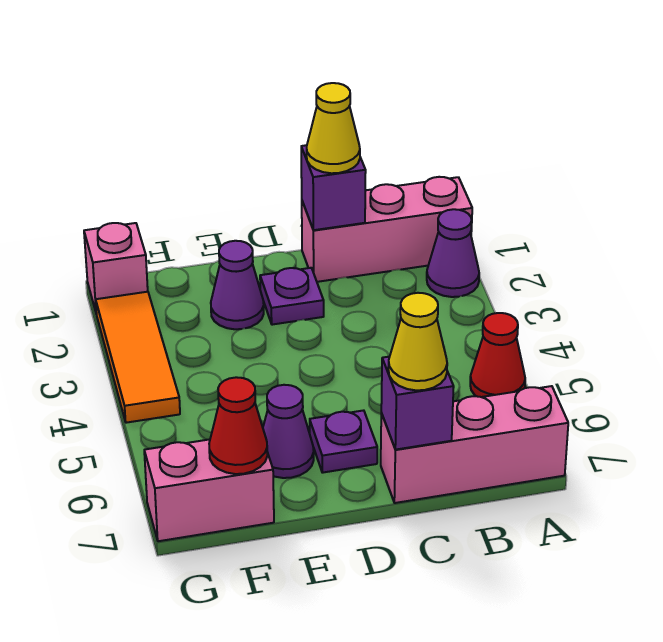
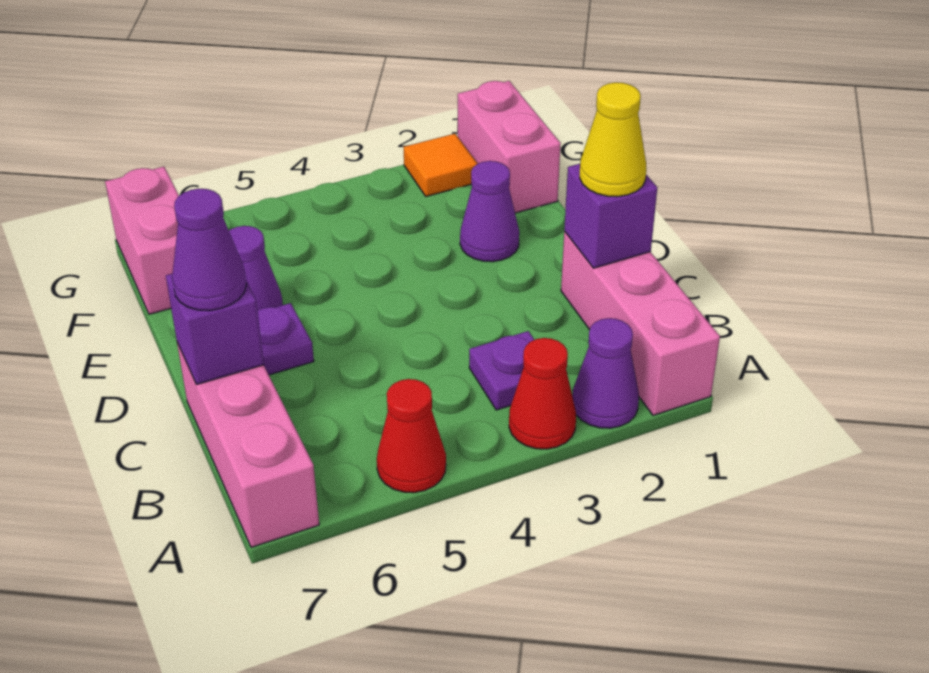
yellow 1x1 cone [388,293,447,390] -> purple 1x1 cone [172,189,246,311]
purple 1x1 plate [260,268,324,325] -> purple 1x1 plate moved to [469,331,534,410]
red 1x1 cone [209,377,267,474] -> red 1x1 cone moved to [509,338,576,449]
pink 1x1 brick [84,223,148,314] -> pink 1x2 brick [458,81,561,213]
orange 1x3 tile [96,292,180,423] -> orange 1x1 tile [404,134,478,196]

